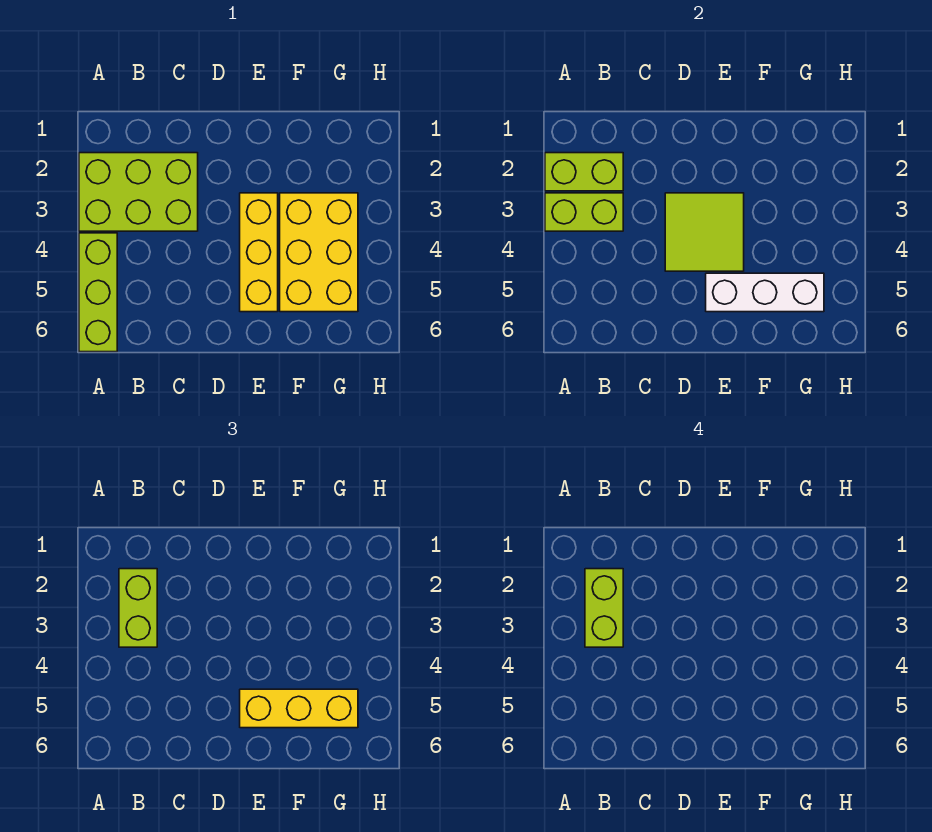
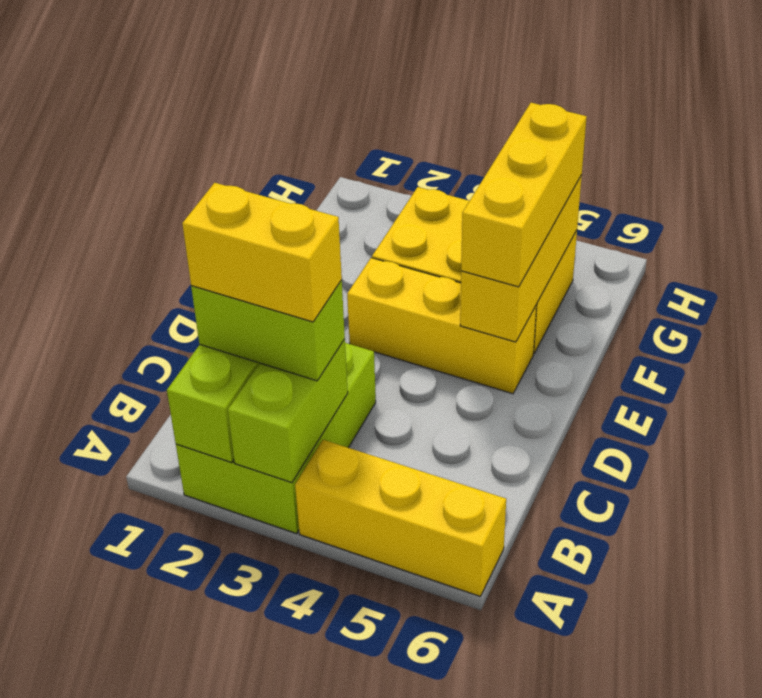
lime 1x3 brick [79,233,117,352] -> yellow 1x3 brick [295,440,506,596]
lime 1x2 brick [585,569,623,647] -> yellow 1x2 brick [182,183,342,322]
lime 2x2 tile [665,193,744,271] -> none
white 1x3 brick [706,273,824,312] -> yellow 1x3 brick [460,175,582,342]

